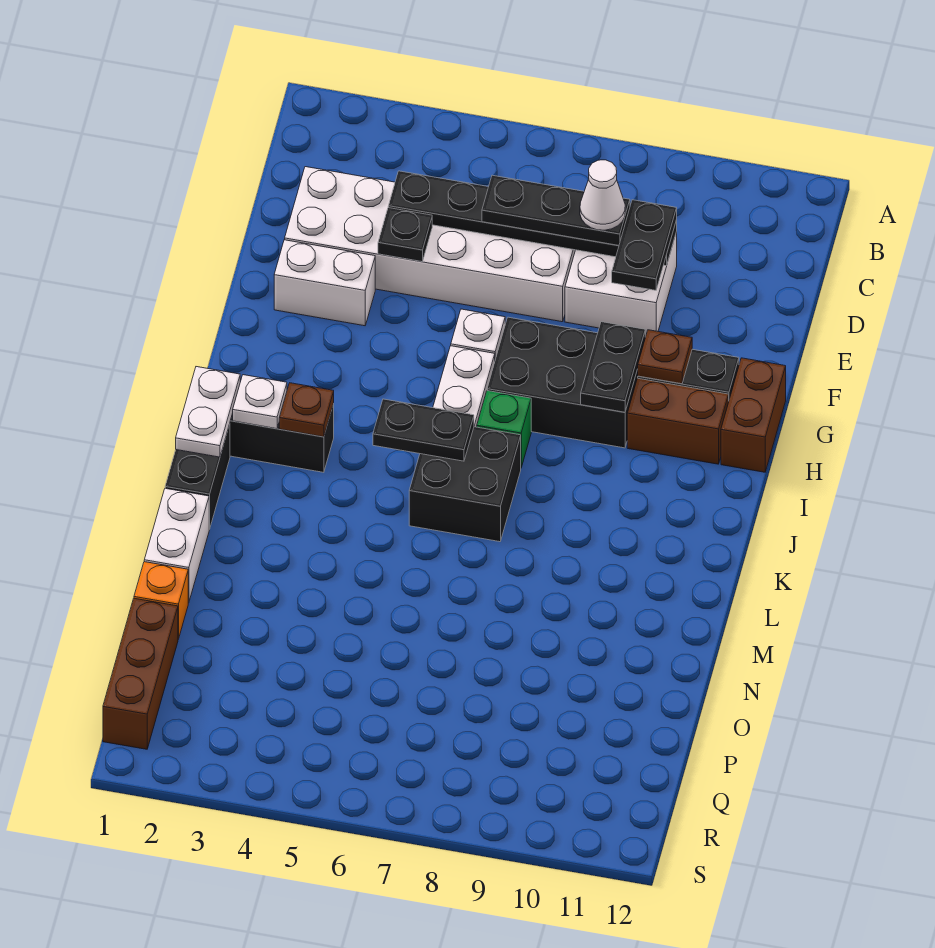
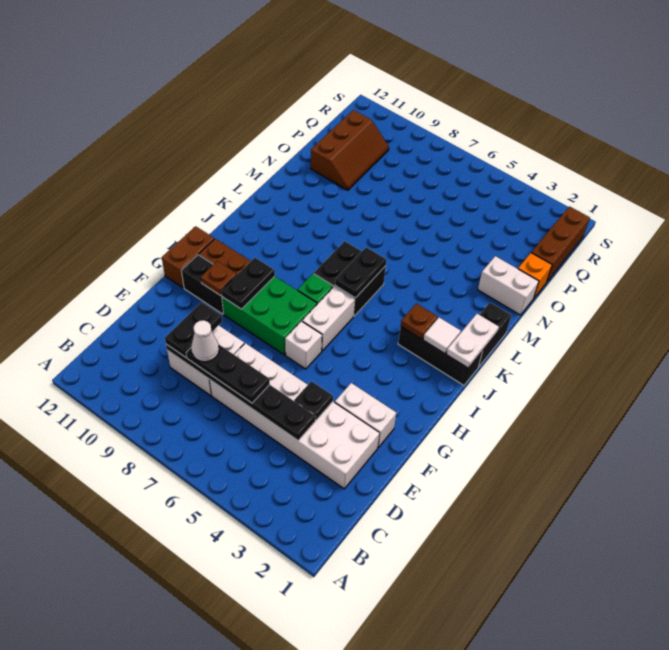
black 2x3 brick [487,317,638,448] -> green 2x3 brick [222,276,317,355]
white 1x1 plate [233,375,287,429] -> white 1x1 tile [423,317,461,354]
black 1x2 plate [373,399,474,461] -> black 1x2 plate turned to [335,247,386,298]
white 1x2 brick [144,488,209,603] -> white 1x2 brick turned to [478,256,539,315]
none -> brown 2x3 slope [311,110,389,190]

